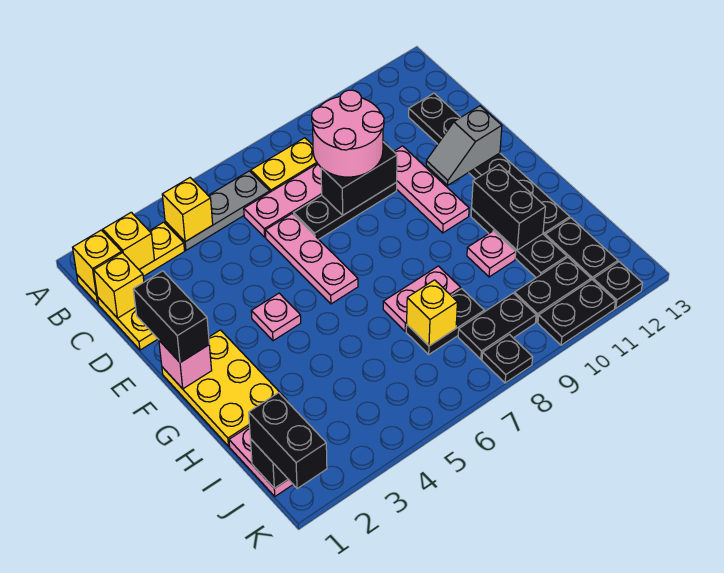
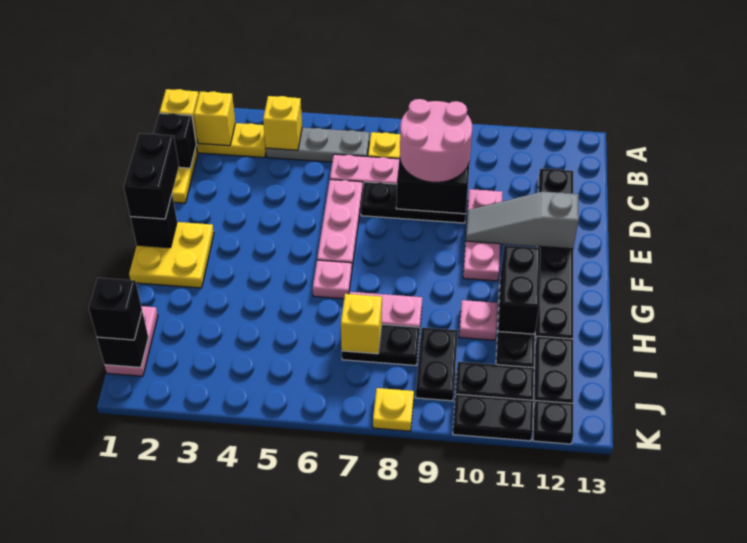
yellow 1x1 brick [94,253,144,318] -> black 1x1 brick [154,113,196,168]
grey 1x2 slope [426,106,502,185] -> grey 1x3 slope [466,192,579,249]
yellow 2x3 plate [162,330,287,446] -> yellow 2x2 plate [129,222,214,288]
pink 1x1 brick [159,341,212,389] -> black 1x1 brick [130,195,177,248]
pink 1x1 plate [251,293,301,341] -> pink 1x1 plate moved to [313,260,352,299]
black 1x2 brick [249,393,327,489] -> black 1x1 brick [89,278,142,340]
black 1x2 plate [458,293,536,359] -> black 1x2 plate turned to [416,327,458,401]
black 1x1 plate [482,335,533,383] -> yellow 1x1 plate [373,388,414,431]

